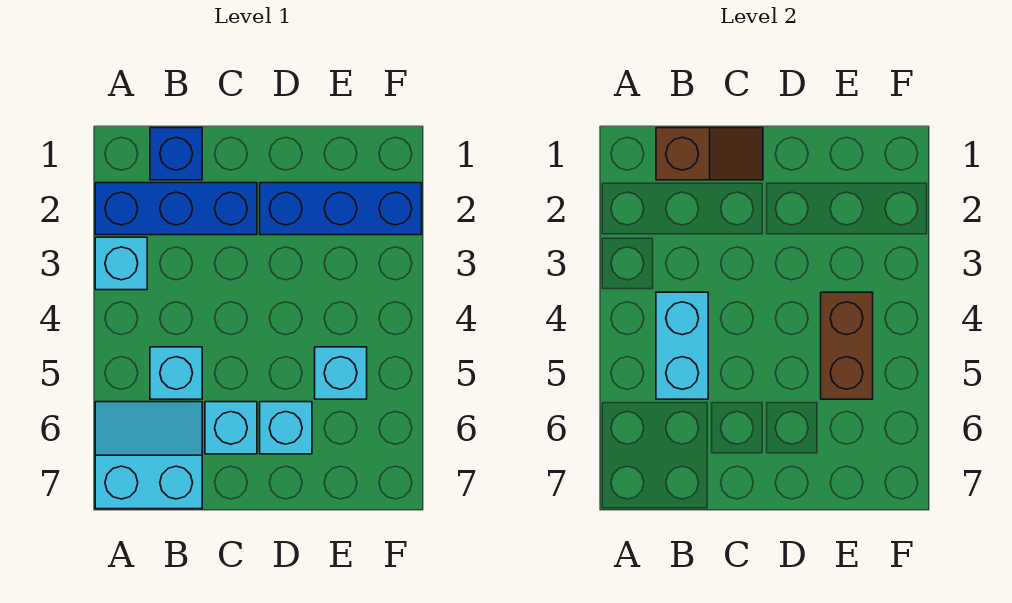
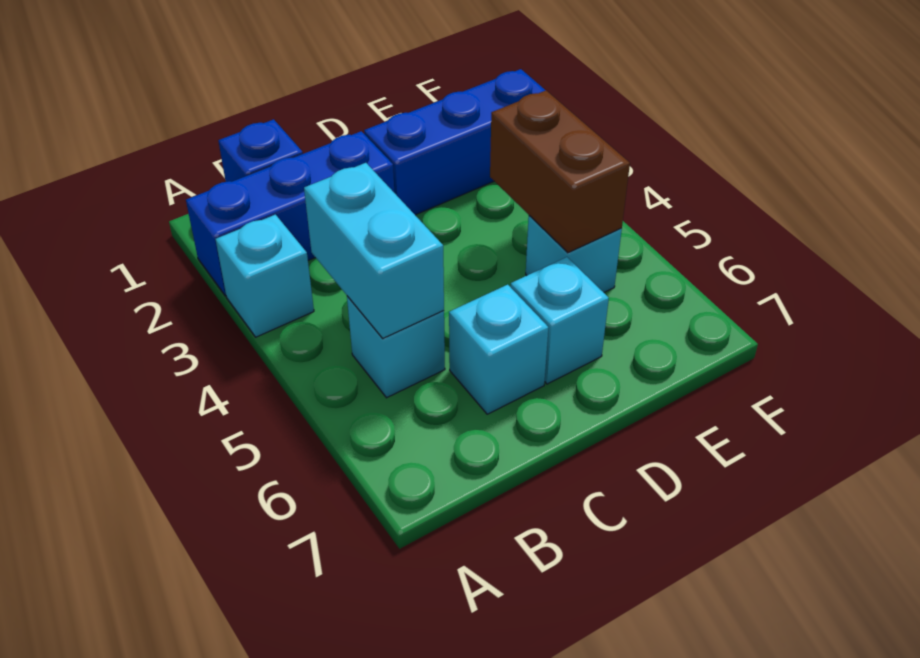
cyan 2x2 slope [95,402,202,509] -> none
brown 1x2 slope [656,128,763,180] -> none

